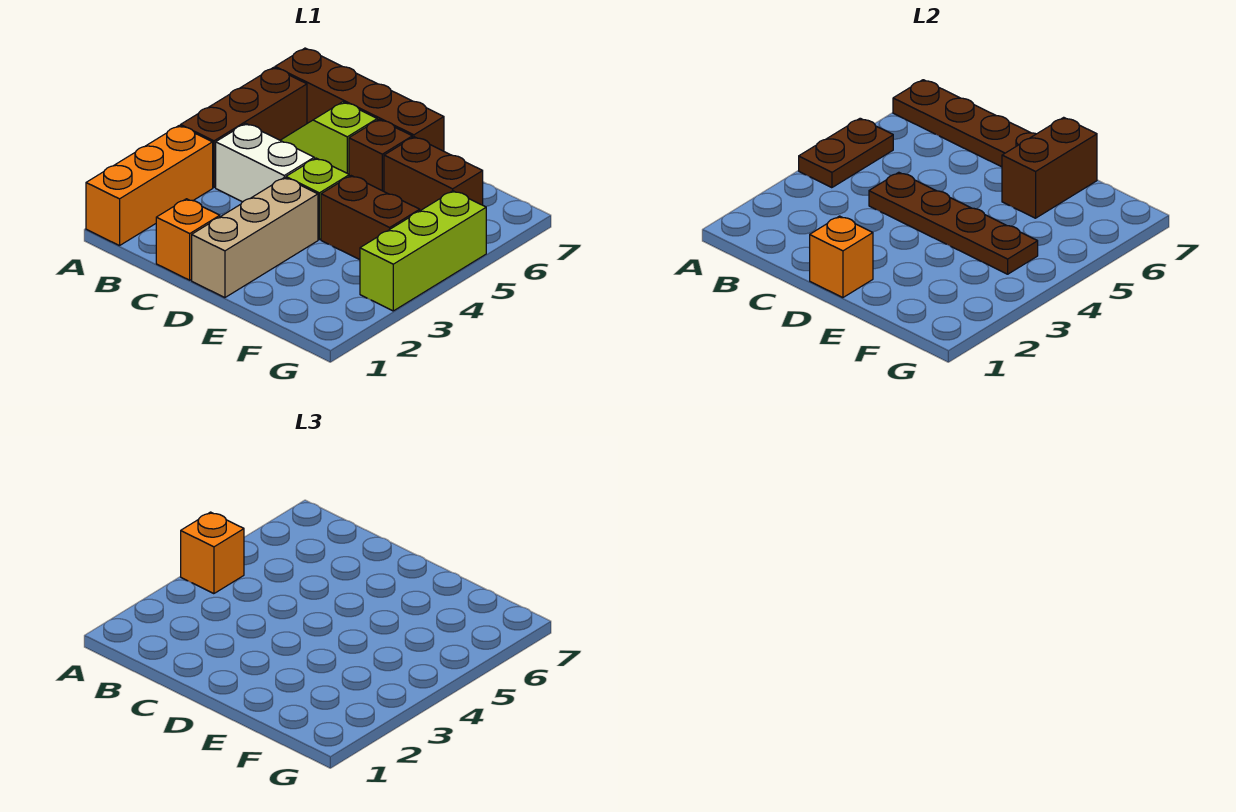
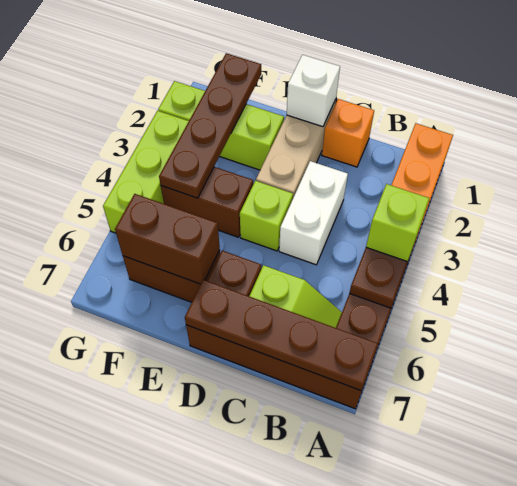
orange 1x1 brick [181,512,244,594] -> lime 1x1 brick [366,184,429,262]
white 1x2 brick [216,124,314,202] -> white 1x2 brick turned to [279,161,348,265]
brown 1x4 plate [869,172,1038,274] -> brown 1x4 plate turned to [159,53,261,198]
orange 1x1 brick [810,216,873,298] -> white 1x1 brick [287,55,340,127]
none -> lime 1x3 brick [158,81,284,170]
brown 1x2 brick [1002,117,1097,218] -> brown 1x2 brick turned to [115,194,220,284]

